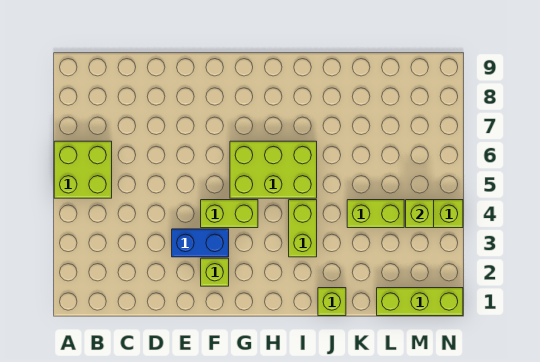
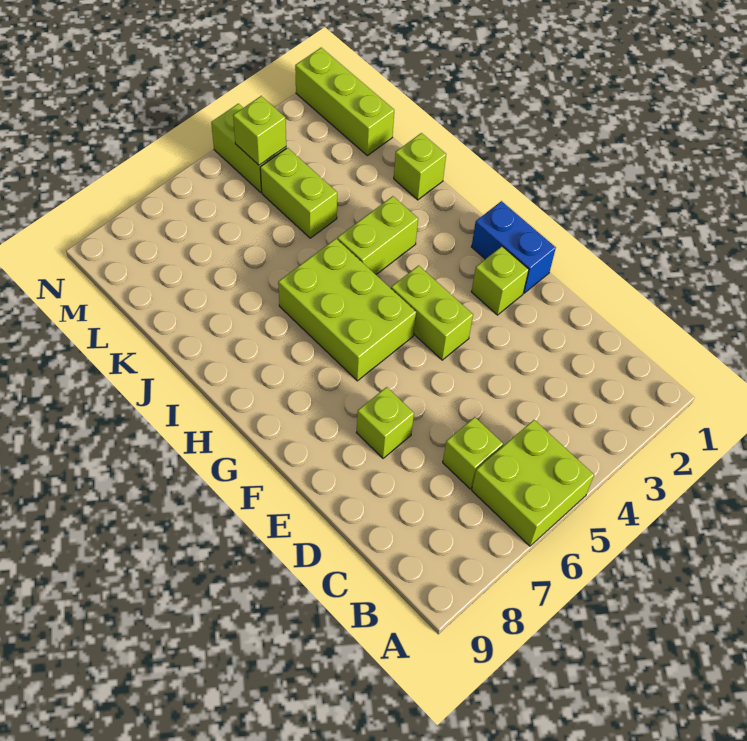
none -> lime 1x1 brick [443,417,503,489]
blue 1x2 brick [172,229,229,257] -> blue 1x2 brick moved to [471,201,556,293]
none -> lime 1x1 brick [356,387,414,458]

